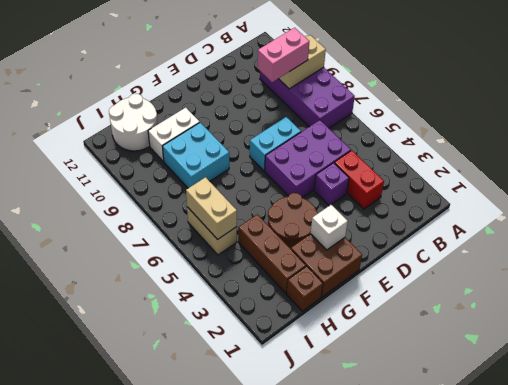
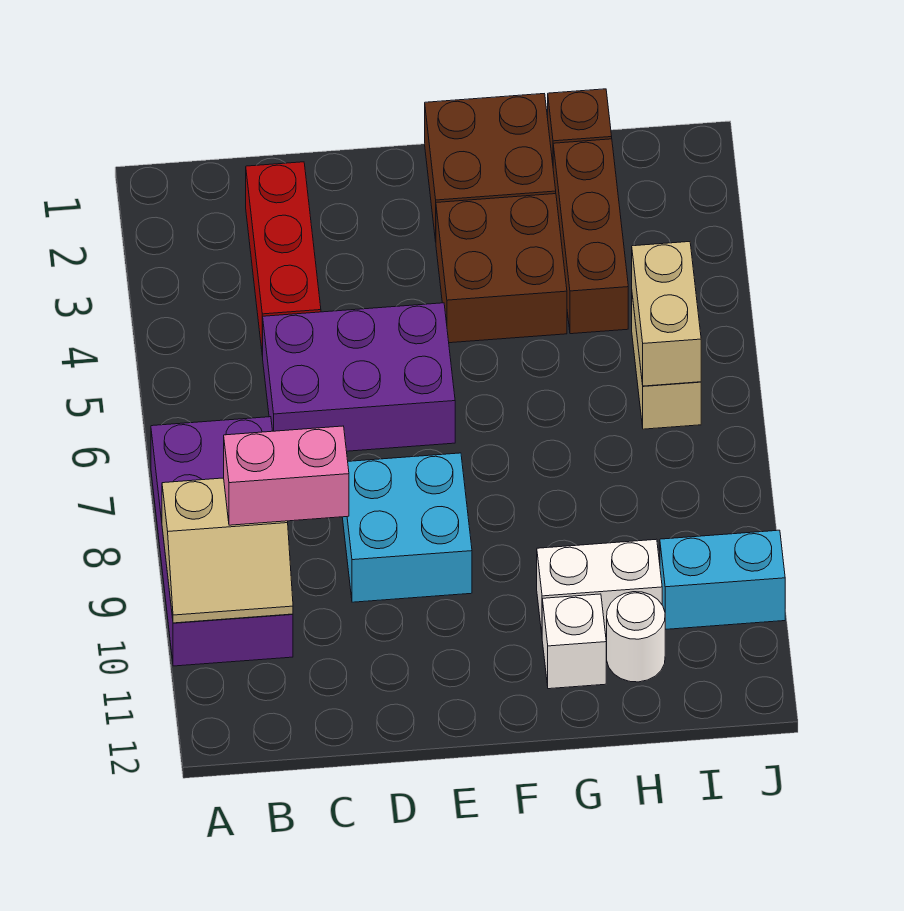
red 1x2 brick [334,150,384,209] -> red 1x3 brick [246,162,321,356]
purple 1x1 brick [314,163,349,206] -> none
cyan 1x2 brick [250,117,301,171] -> cyan 1x2 brick moved to [660,530,785,629]
white 1x1 brick [311,205,348,250] -> white 1x1 brick moved to [542,594,606,689]
brown 2x2 round brick [268,193,318,249] -> brown 2x2 brick [436,194,567,343]
cyan 2x2 brick [163,123,229,188] -> cyan 2x2 brick moved to [342,453,472,602]
white 2x2 round brick [109,94,158,151] -> white 1x1 round brick [607,592,665,682]

